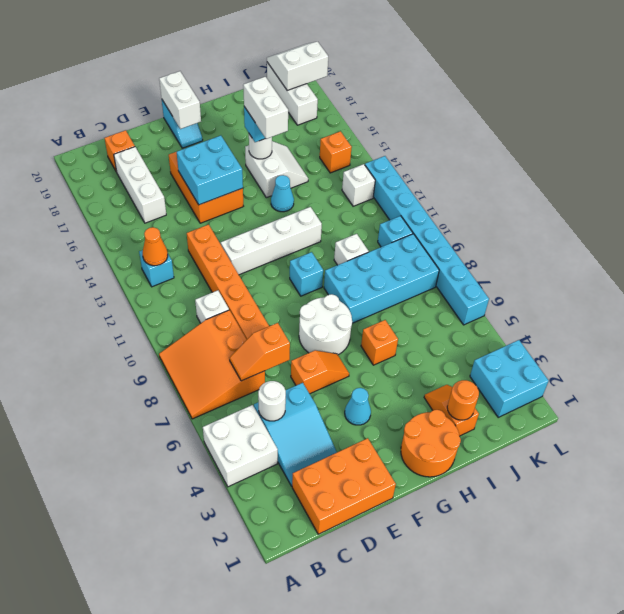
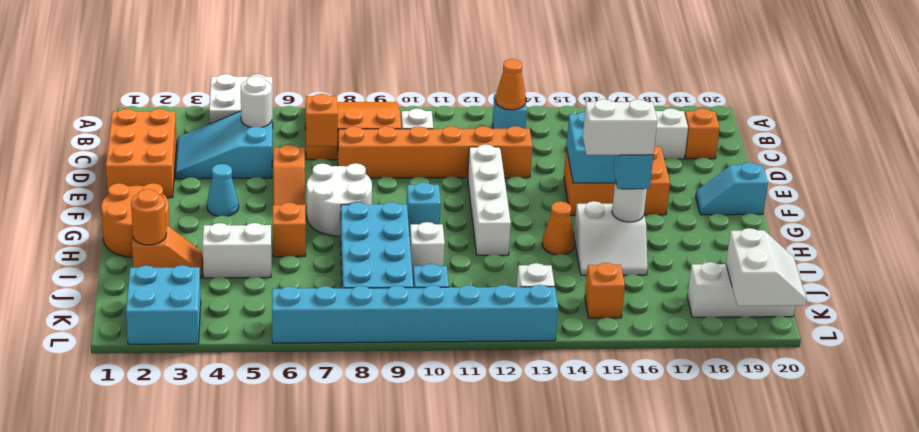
white 1x2 brick [159,71,201,129] -> white 1x2 brick moved to [202,223,271,278]
cyan 1x1 cone [271,175,294,212] -> orange 1x1 cone [542,201,574,255]

